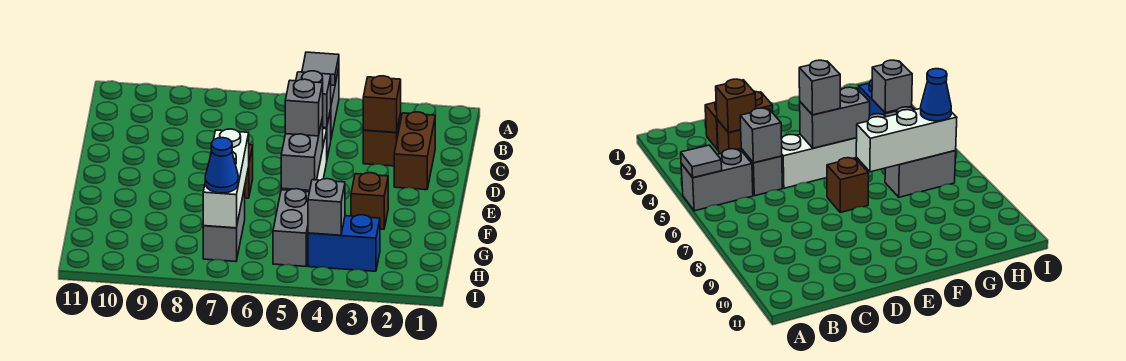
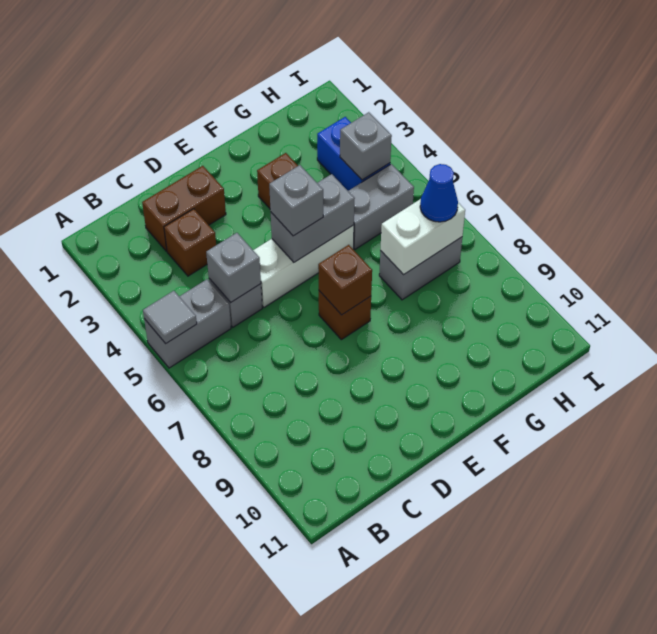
brown 1x1 brick [363,76,401,133] -> brown 1x1 brick moved to [318,245,372,315]
white 1x3 brick [203,129,249,228] -> white 1x2 brick [380,199,465,275]

